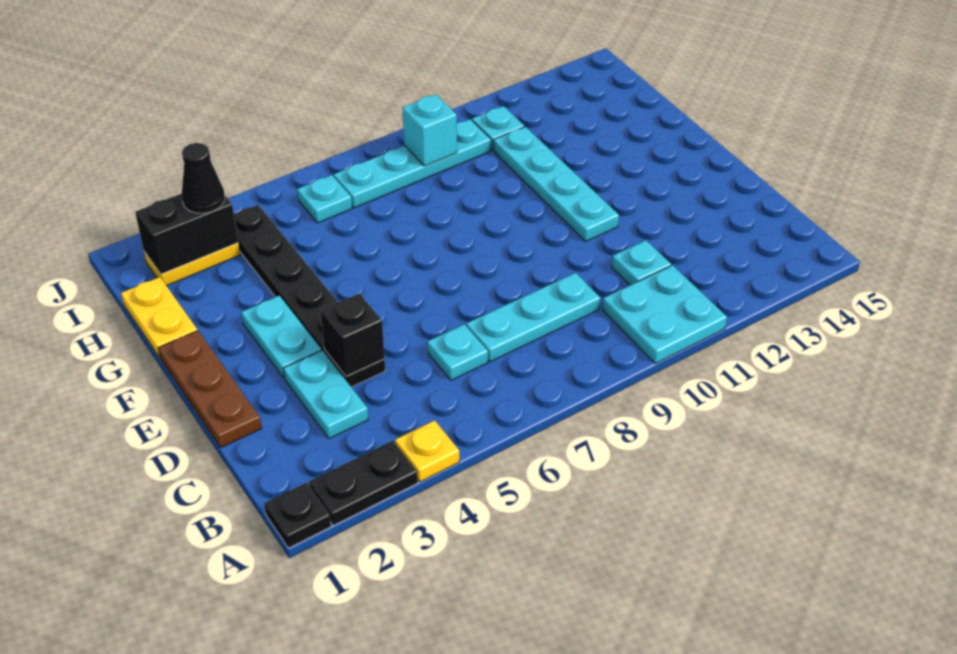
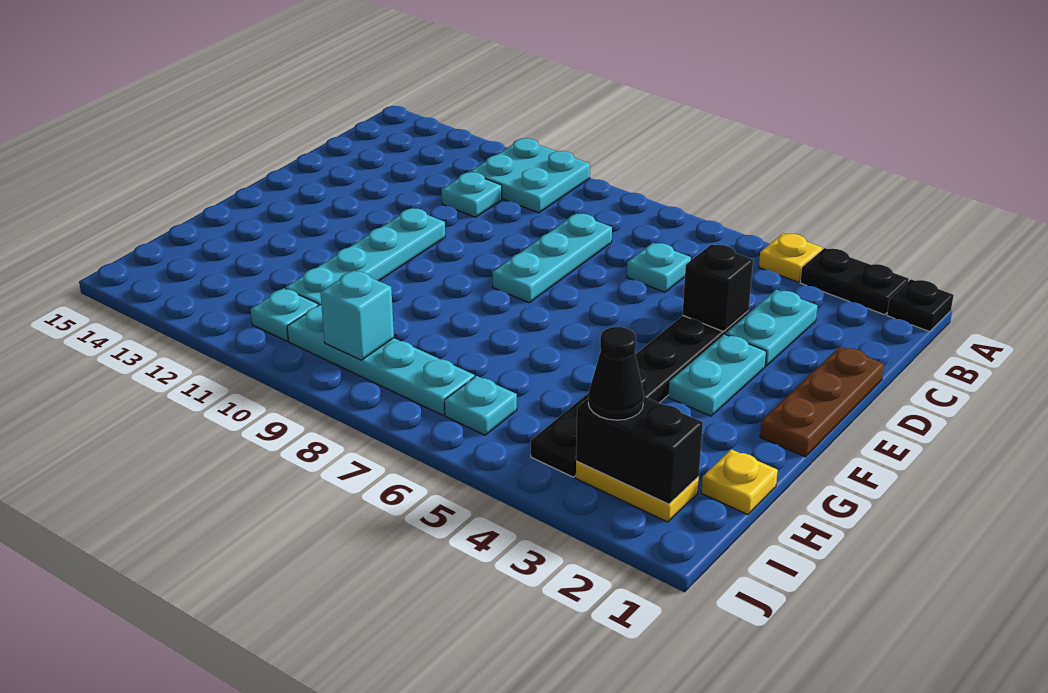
cyan 1x3 plate [466,273,600,362] -> cyan 1x3 plate turned to [492,213,612,303]
yellow 1x2 plate [121,277,197,358] -> yellow 1x1 plate [701,449,778,515]

